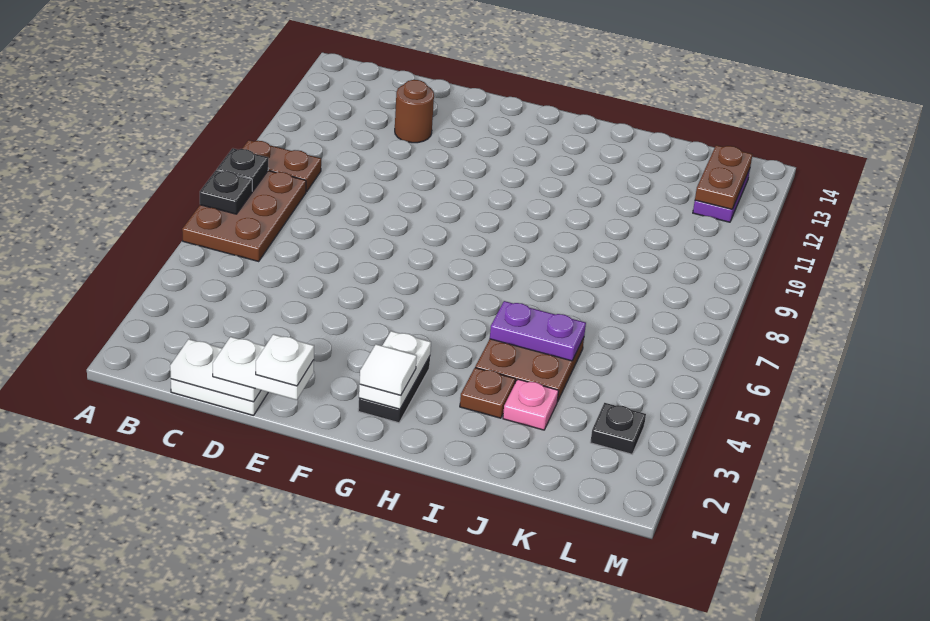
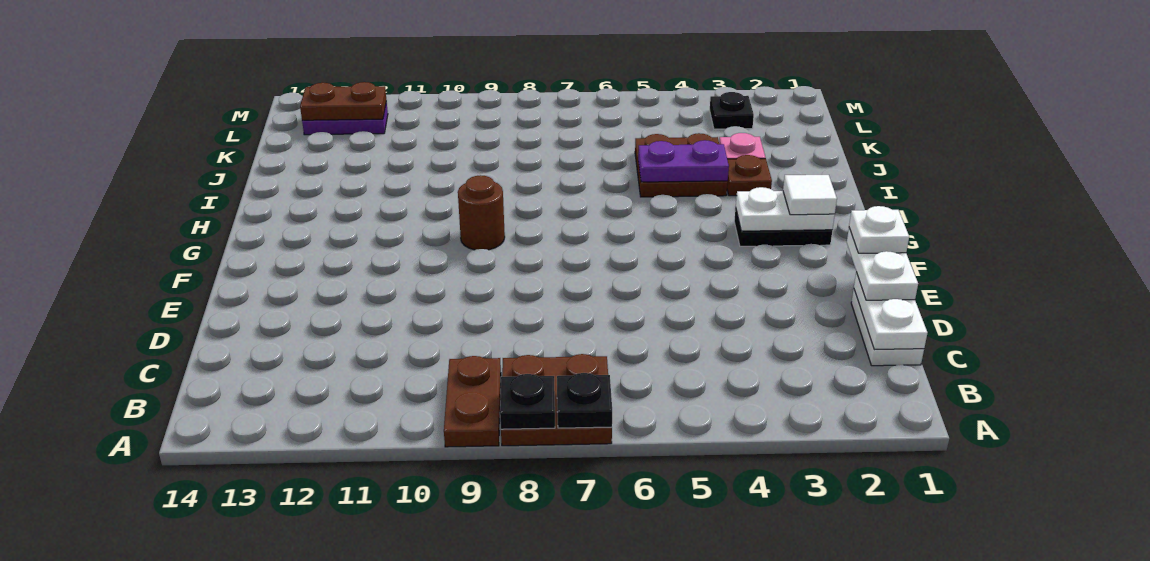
brown 2x3 plate [182,171,306,261] -> brown 2x2 plate [501,354,612,446]
brown 1x1 round brick [395,79,434,143] -> brown 1x1 round brick moved to [458,175,505,250]
purple 1x2 plate [490,301,586,361] -> purple 1x2 plate turned to [638,140,729,182]

